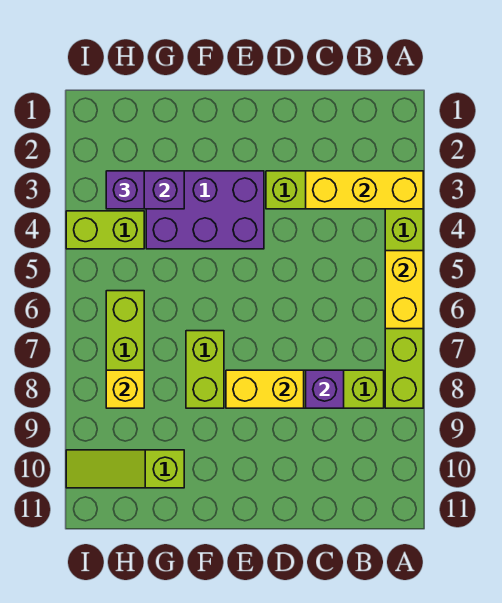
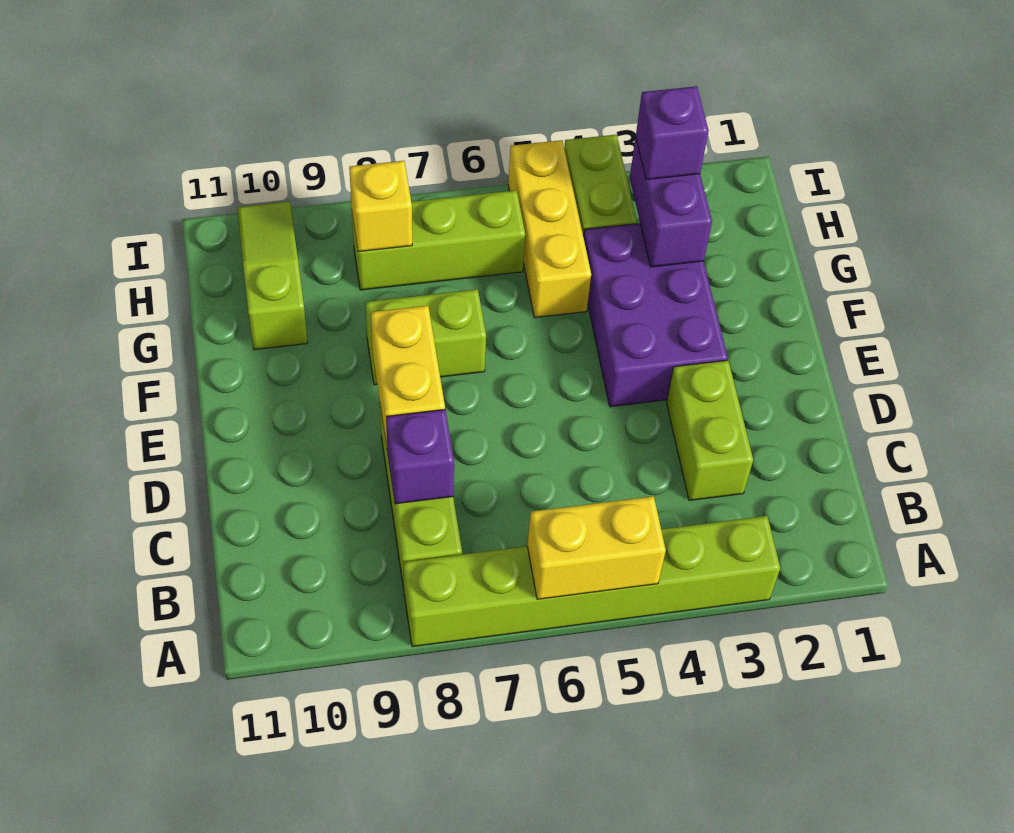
yellow 1x3 brick [306,171,423,209] -> yellow 1x3 brick moved to [508,140,591,318]

